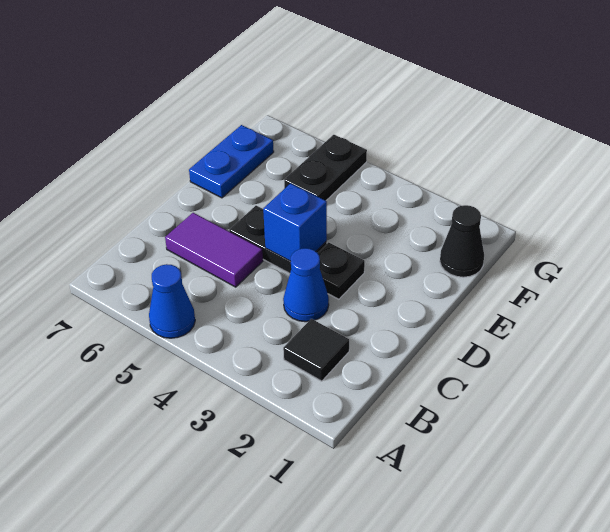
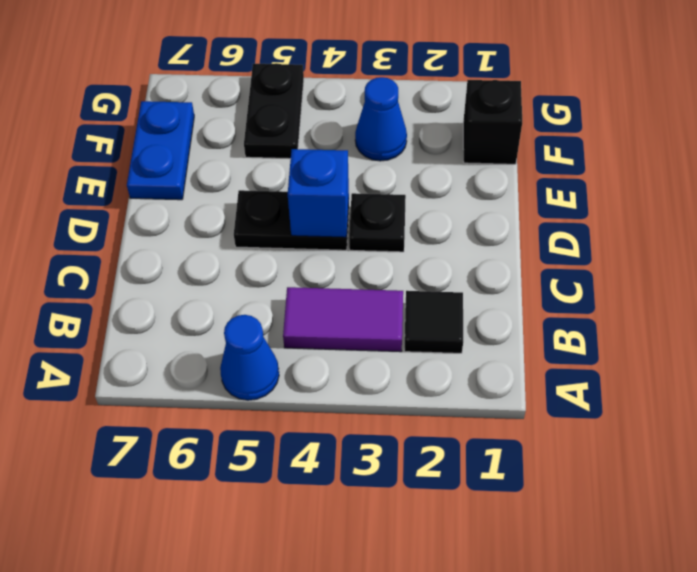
blue 1x1 cone [283,248,329,322] -> blue 1x1 cone moved to [355,77,407,161]
purple 1x2 tile [165,213,263,287] -> purple 1x2 tile moved to [283,287,403,352]
black 1x1 cone [440,205,484,277] -> black 1x1 brick [463,80,522,164]

